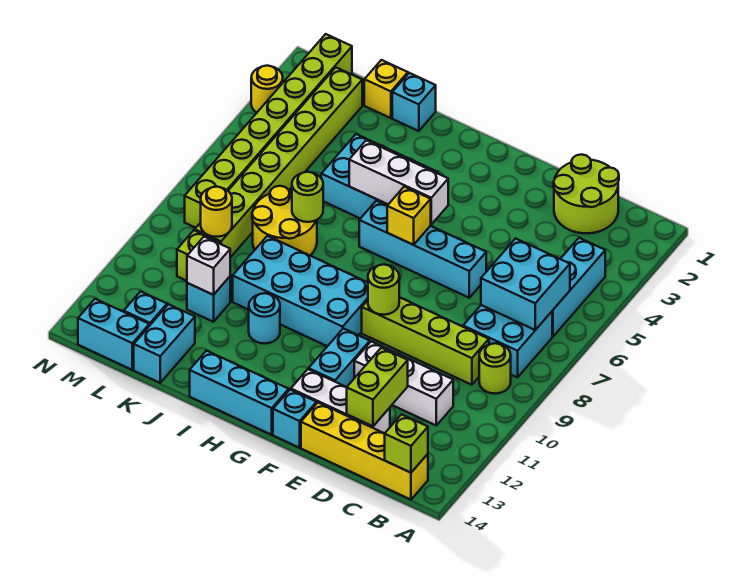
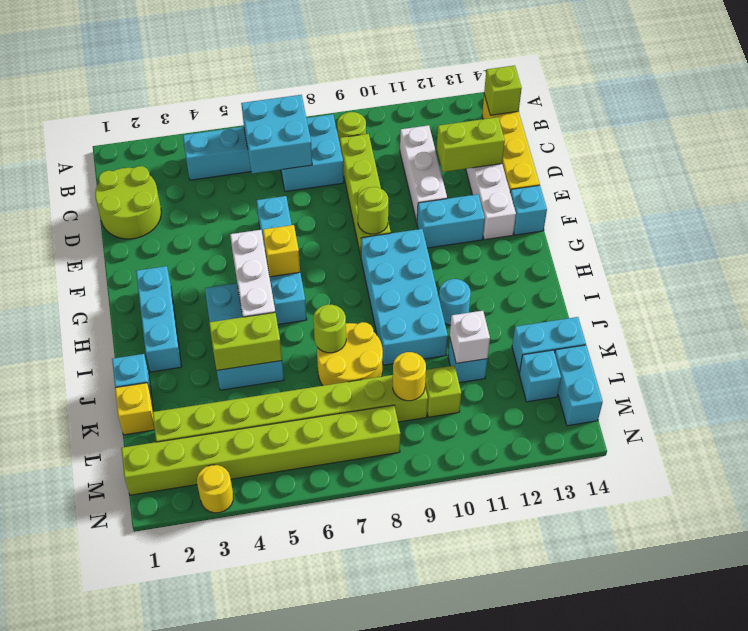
cyan 1x3 brick [190,351,289,435] -> cyan 1x3 brick moved to [136,266,182,372]
none -> lime 1x2 brick [209,312,282,370]

